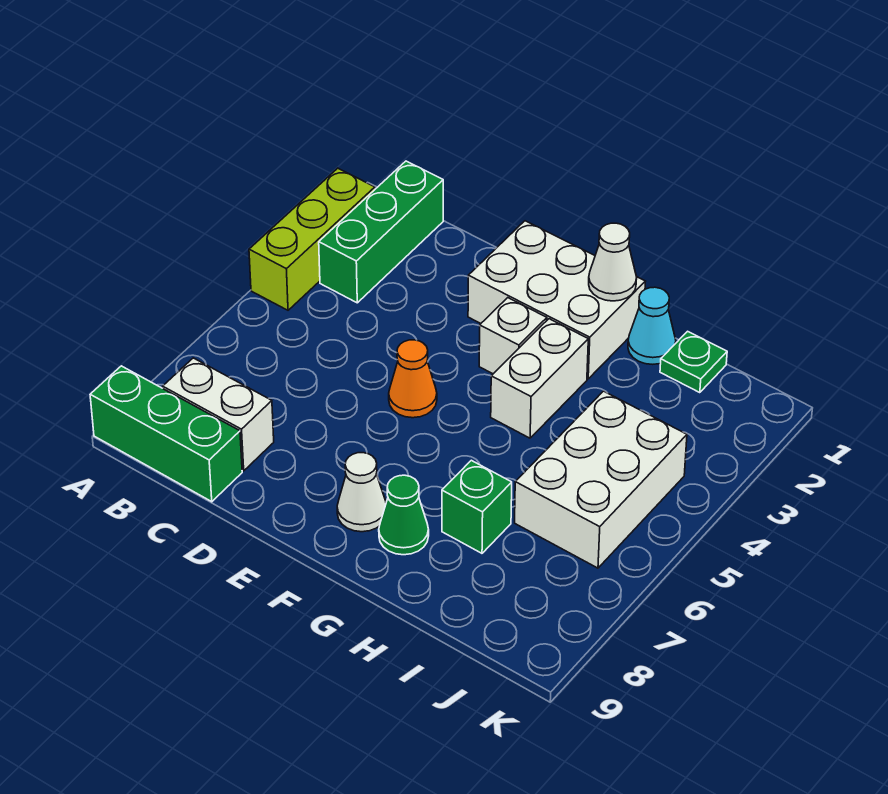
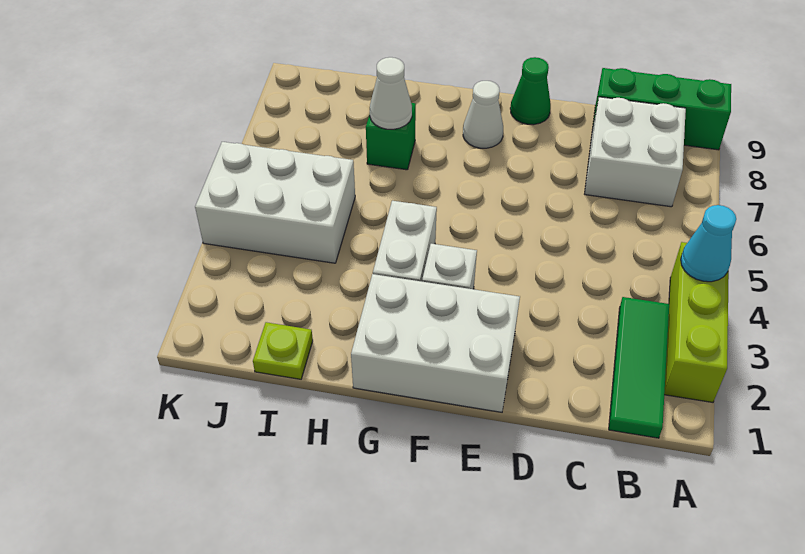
green 1x3 brick [319,161,443,303] -> green 1x3 tile [609,297,669,438]
white 1x2 brick [163,358,274,471] -> white 2x2 brick [585,97,686,207]
orange 1x1 cone [389,340,437,418] -> none
white 1x1 cone [589,223,637,301] -> white 1x1 cone moved to [370,57,412,129]
green 1x1 cone [379,475,429,555] -> green 1x1 cone moved to [510,57,551,125]
cyan 1x1 cone [628,287,676,364] -> cyan 1x1 cone moved to [681,205,736,282]
green 1x1 plate [660,331,727,393] -> lime 1x1 plate [253,322,313,379]
white 2x3 brick [515,391,687,568] -> white 2x3 brick turned to [195,142,355,263]

